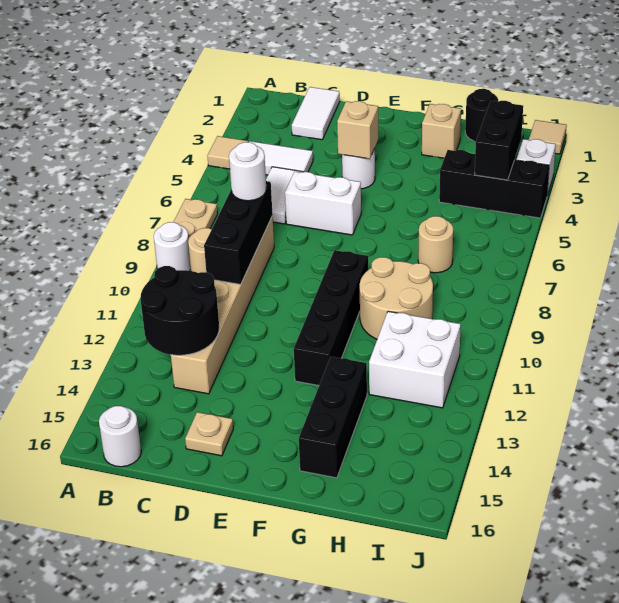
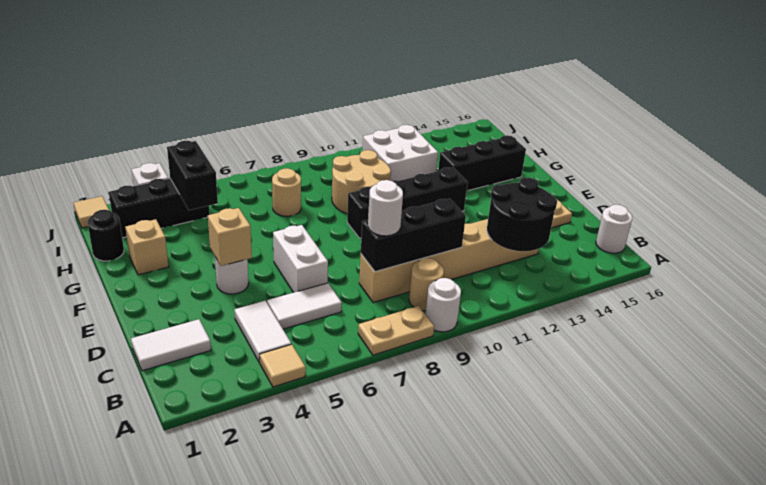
black 1x3 brick [439,150,549,218] -> black 1x3 brick turned to [109,178,210,238]
black 1x2 brick [475,101,523,180] -> black 1x2 brick turned to [167,141,218,210]

